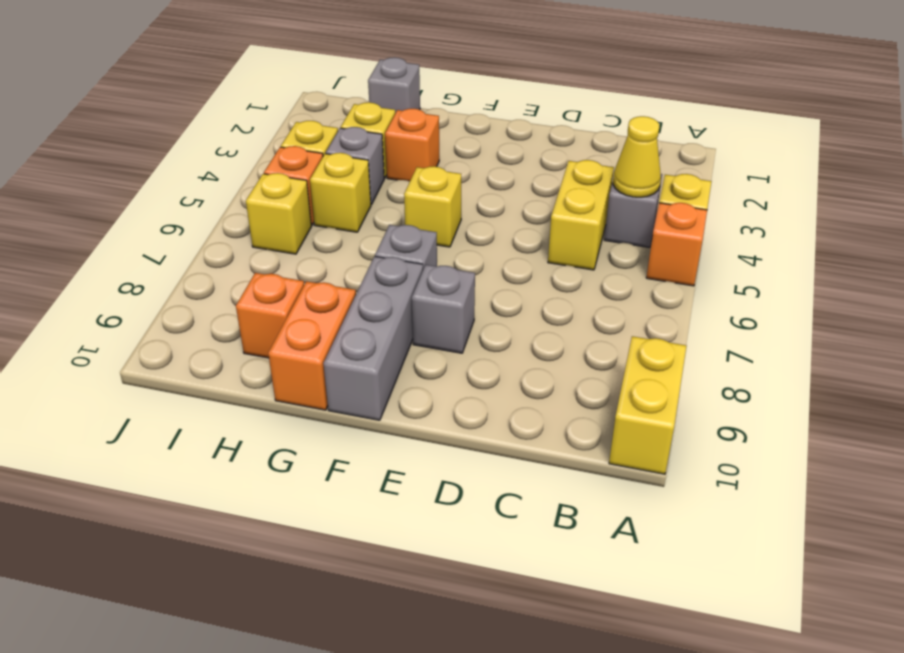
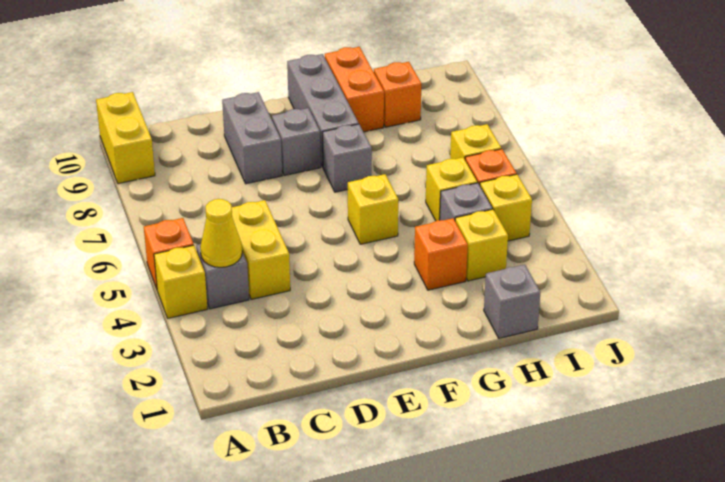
none -> grey 1x2 brick [222,92,282,184]

